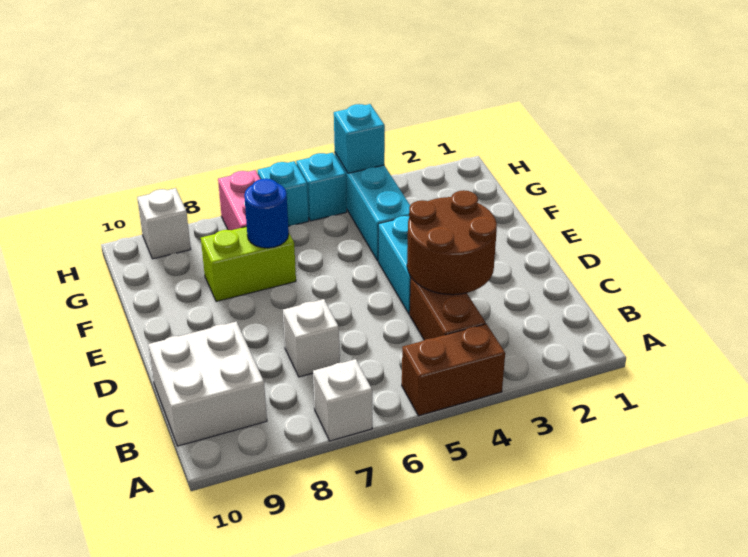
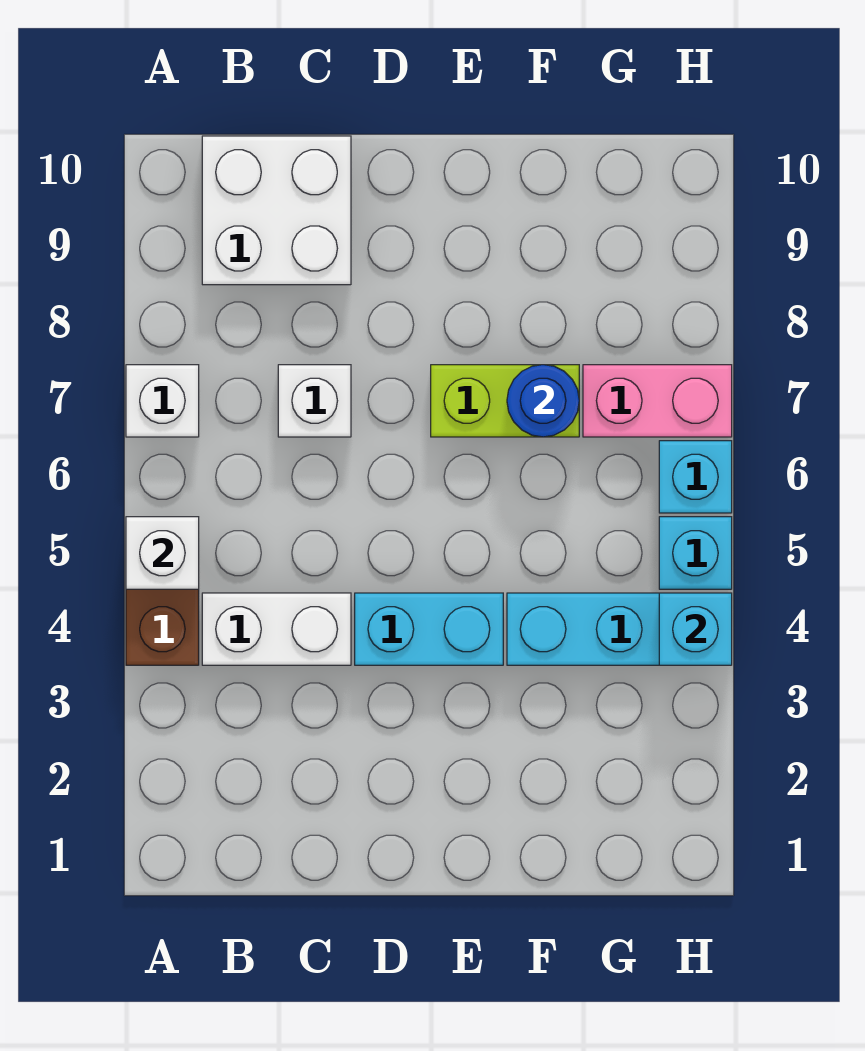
brown 1x2 brick [410,277,486,340] -> white 1x2 brick [202,593,351,665]
brown 2x2 round brick [407,190,497,295] -> none
lime 1x2 brick [201,227,296,302] -> lime 1x2 brick turned to [431,365,579,437]
white 1x1 brick [137,188,191,259] -> white 1x1 brick moved to [126,517,199,589]

